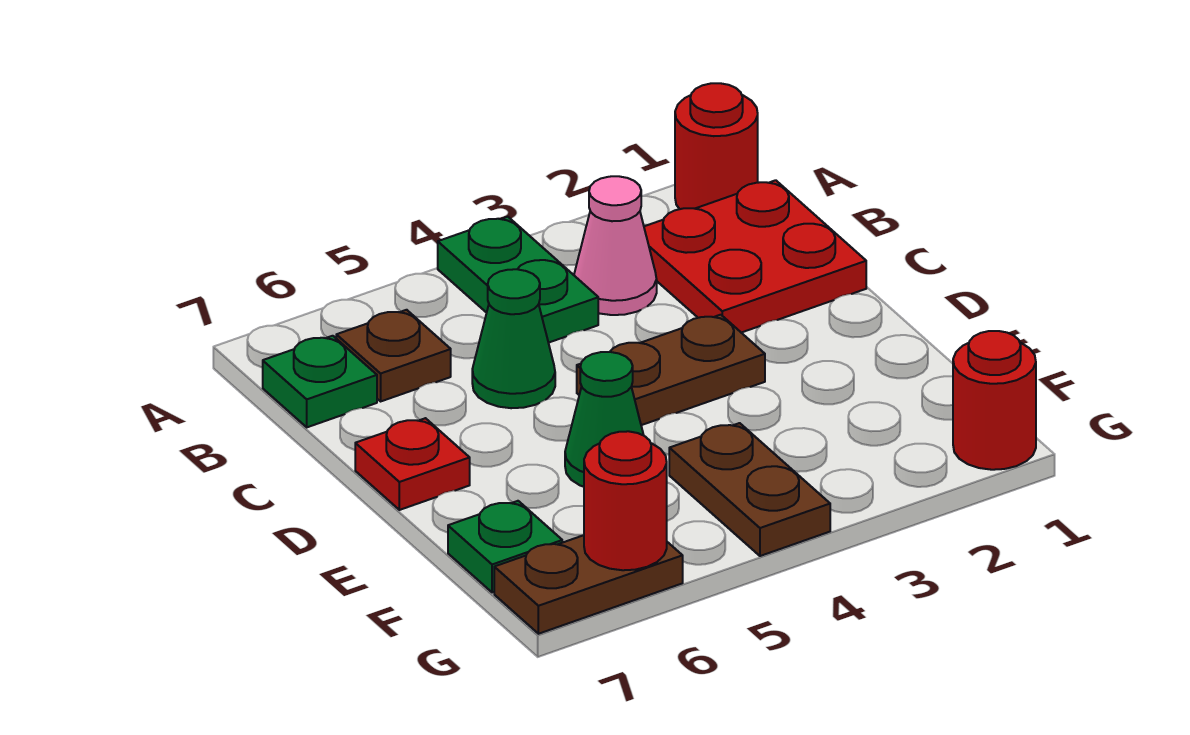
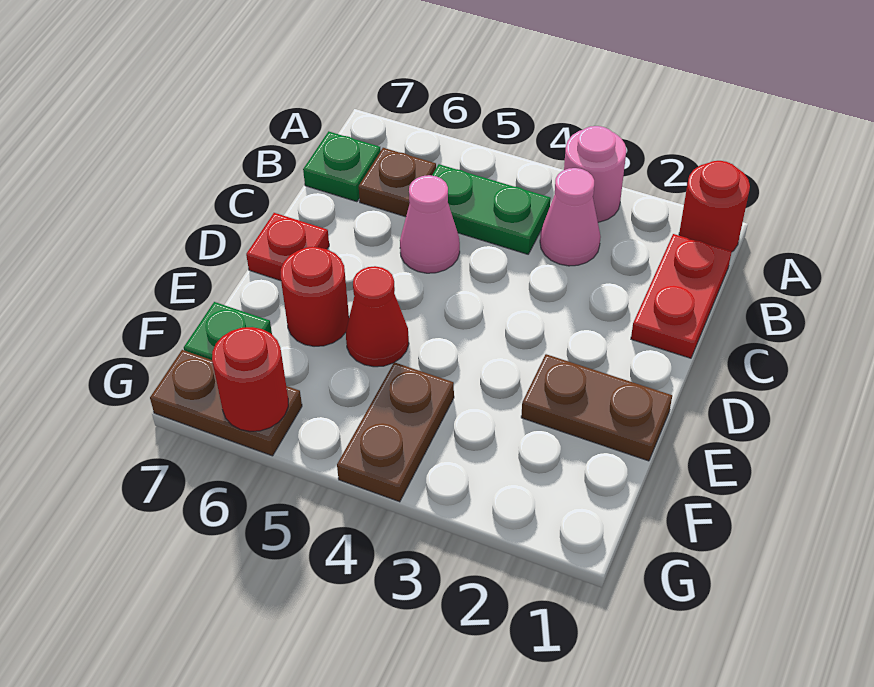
none -> pink 1x1 round brick [564,126,626,222]
green 1x2 plate [438,217,598,343] -> green 1x2 plate turned to [432,164,551,254]
red 2x2 plate [644,180,866,333] -> red 1x2 plate [631,234,732,358]
green 1x1 cone [472,269,555,408] -> pink 1x1 cone [400,175,460,273]
brown 1x2 plate [577,315,765,425] -> brown 1x2 plate moved to [521,354,672,461]
green 1x1 cone [565,352,643,487] -> red 1x1 cone [346,266,409,367]
red 1x1 round brick [953,331,1036,470] -> red 1x1 round brick moved to [281,247,349,346]

